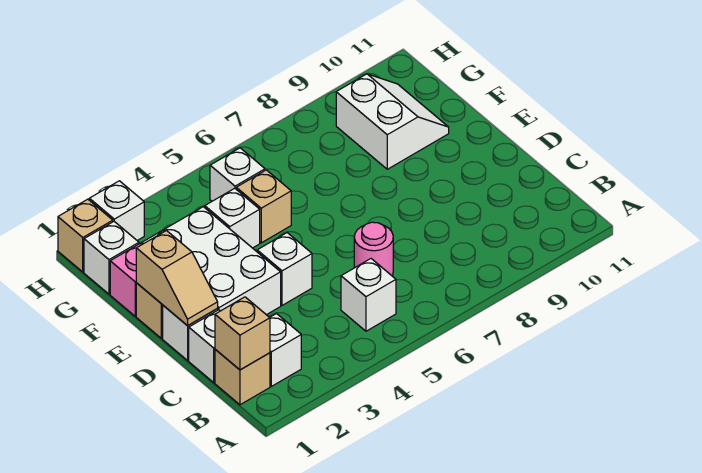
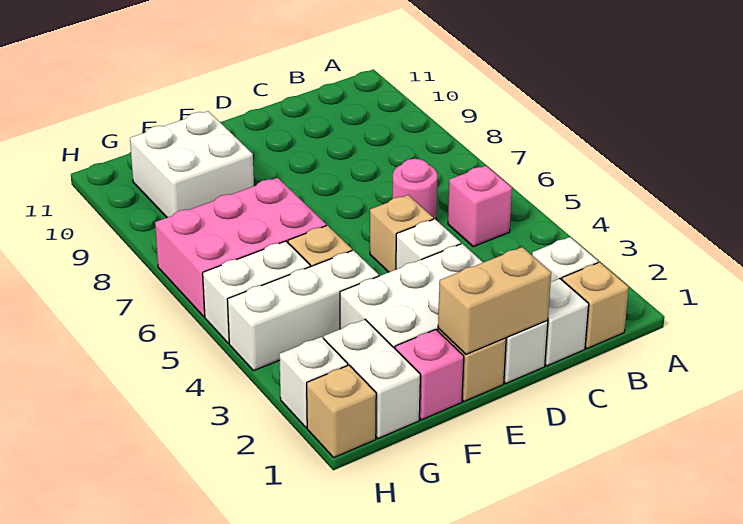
tan 1x1 brick [215,297,270,370] -> tan 1x1 brick moved to [370,195,434,272]
white 1x1 brick [341,259,396,331] -> pink 1x1 brick [448,166,512,247]
tan 1x2 slope [136,231,218,326] -> tan 1x2 brick [438,247,551,354]
white 1x1 brick [205,188,260,248] -> white 1x3 brick [227,250,379,371]
none -> pink 2x3 brick [155,178,326,317]
white 2x2 slope [336,74,449,169] -> white 2x2 brick [130,111,254,218]
white 1x1 brick [84,222,139,294] -> white 1x2 brick [324,320,420,438]
white 1x1 brick [210,148,265,201] -> white 1x2 brick [203,241,310,343]

